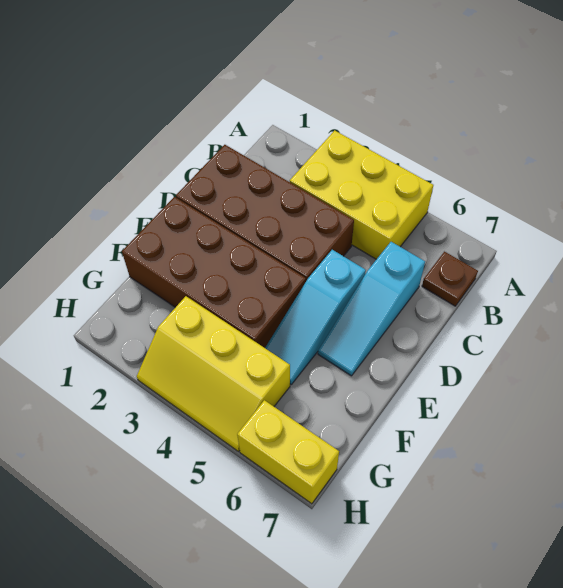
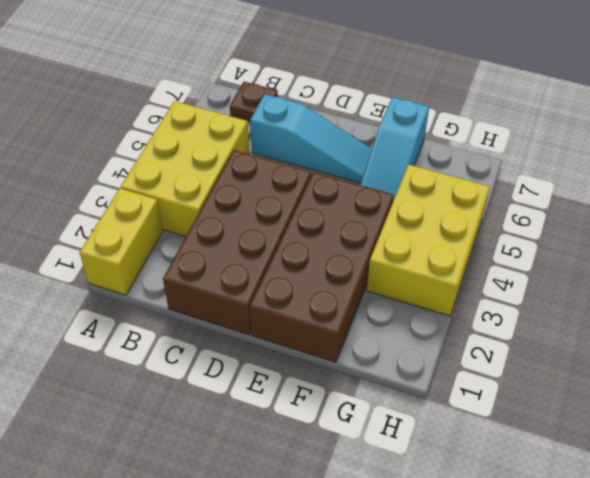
cyan 1x3 slope [265,250,366,384] -> cyan 1x3 slope turned to [361,97,429,201]
yellow 2x3 slope [137,296,290,452] -> yellow 2x3 brick [367,164,490,316]
yellow 1x2 brick [237,400,339,504] -> yellow 1x2 brick moved to [80,188,163,295]

